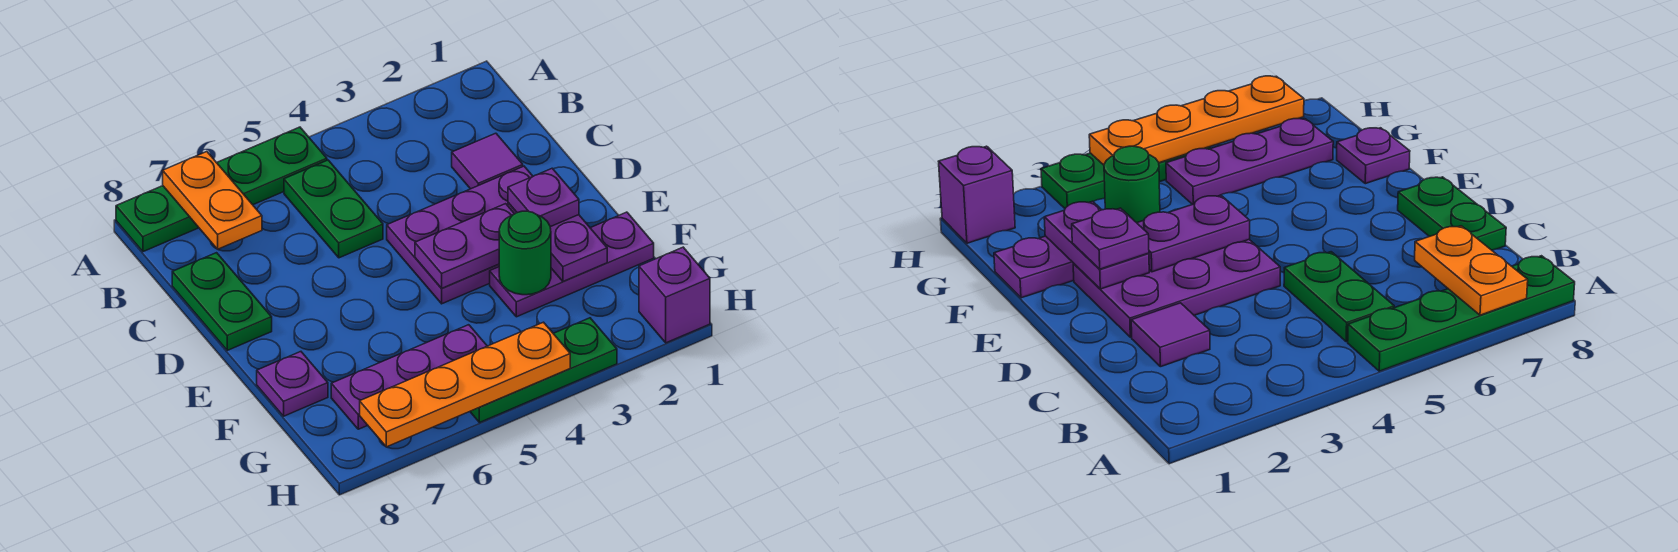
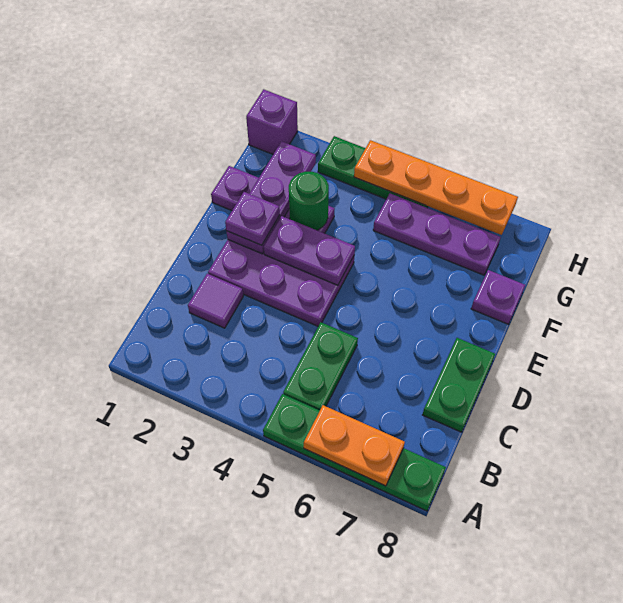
orange 1x2 plate [163,152,262,249] -> orange 1x2 plate turned to [304,405,405,486]
purple 1x2 plate [508,203,607,281] -> purple 1x3 plate [227,141,316,254]

